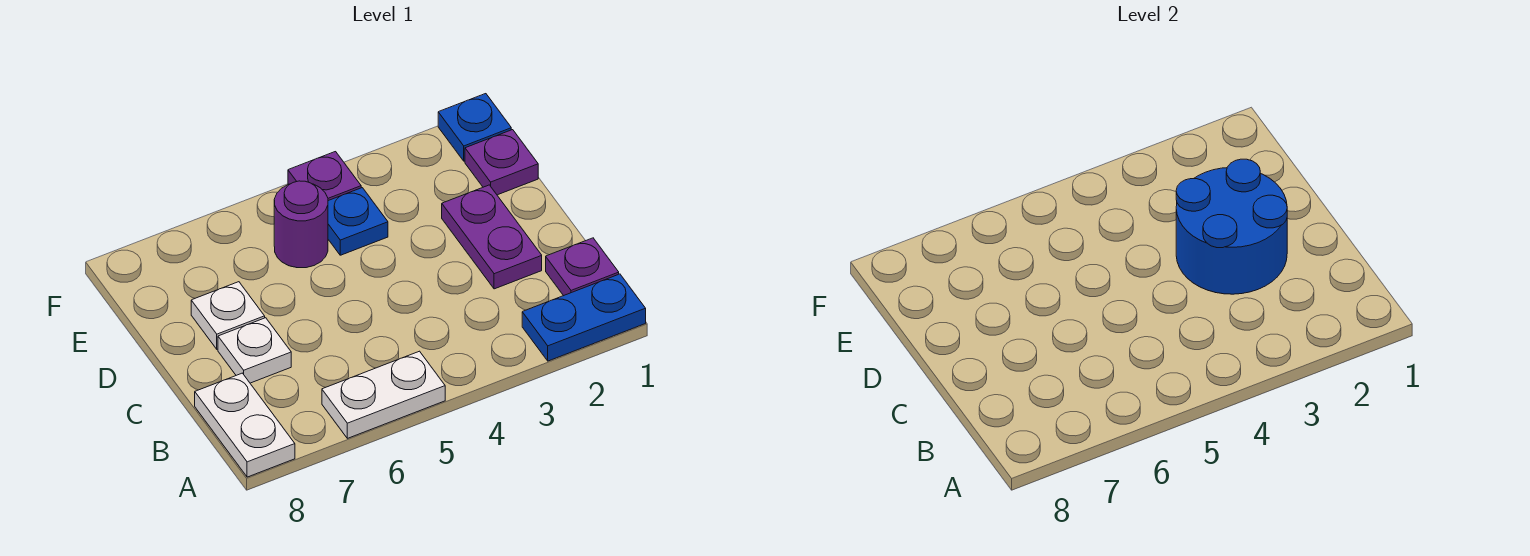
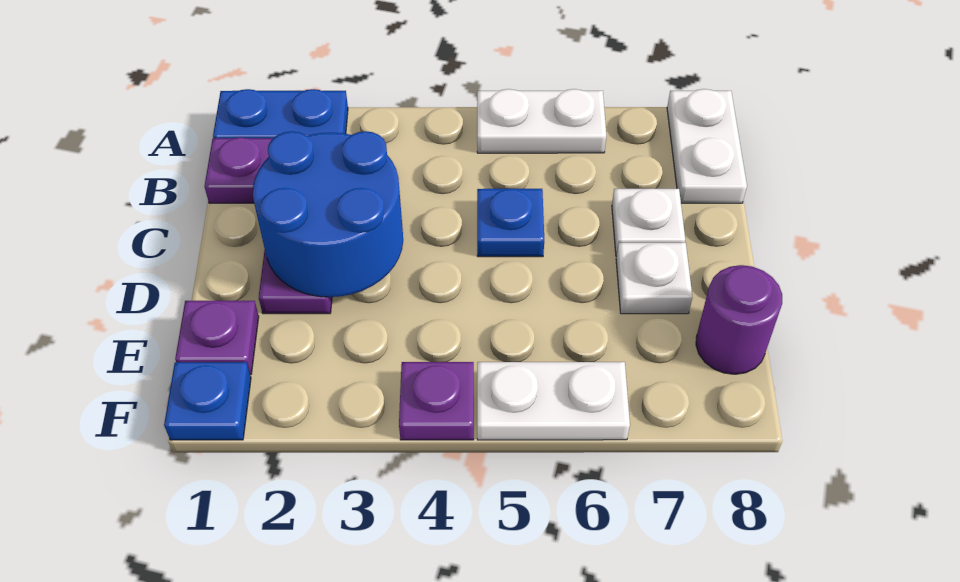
blue 1x1 plate [328,188,388,255] -> blue 1x1 plate moved to [477,189,544,257]
purple 1x1 round brick [274,181,328,268] -> purple 1x1 round brick moved to [696,265,782,374]
none -> white 1x2 plate [477,362,630,440]

